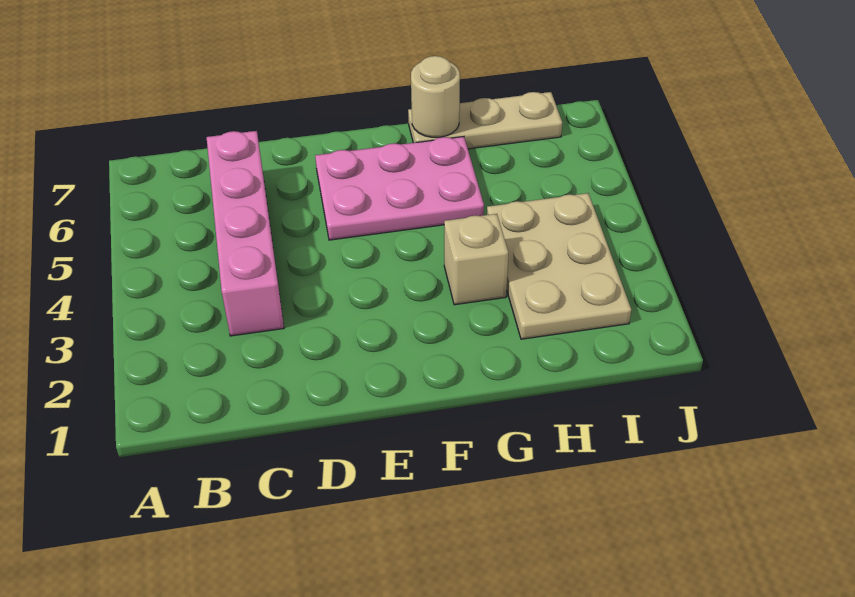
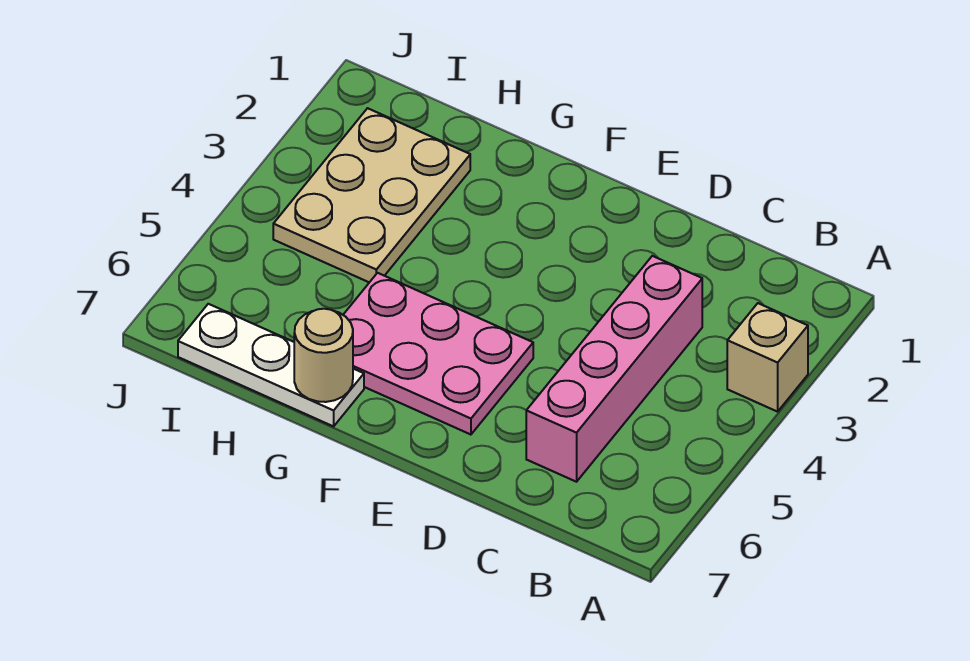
tan 1x1 brick [444,214,508,305] -> tan 1x1 brick moved to [727,303,808,412]
tan 1x3 plate [408,92,562,149] -> white 1x3 plate [178,304,364,426]

